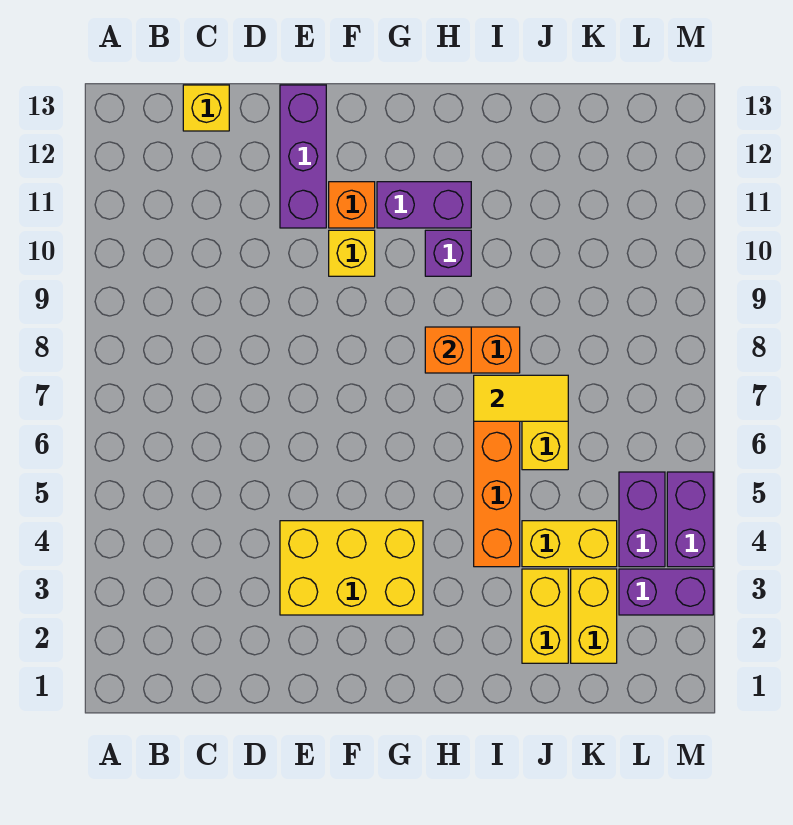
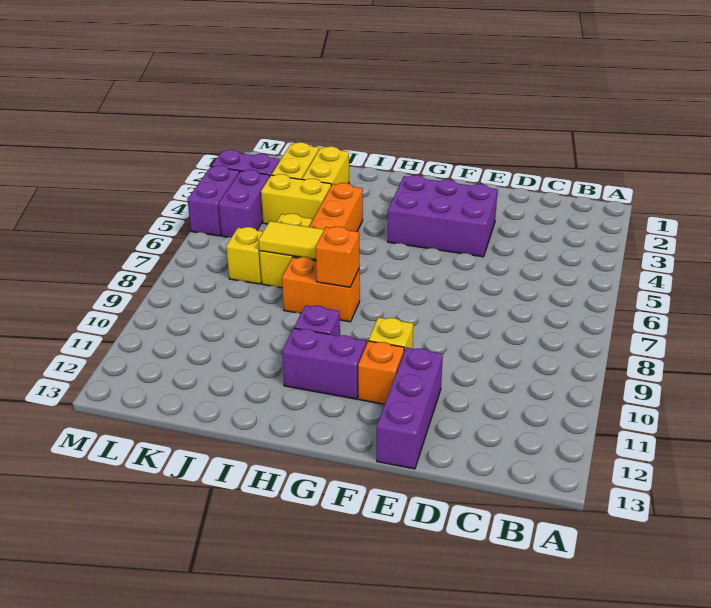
yellow 1x1 brick [183,85,229,131] -> yellow 1x1 brick moved to [226,227,263,284]
yellow 2x3 brick [280,521,423,615] -> purple 2x3 brick [388,175,498,257]

